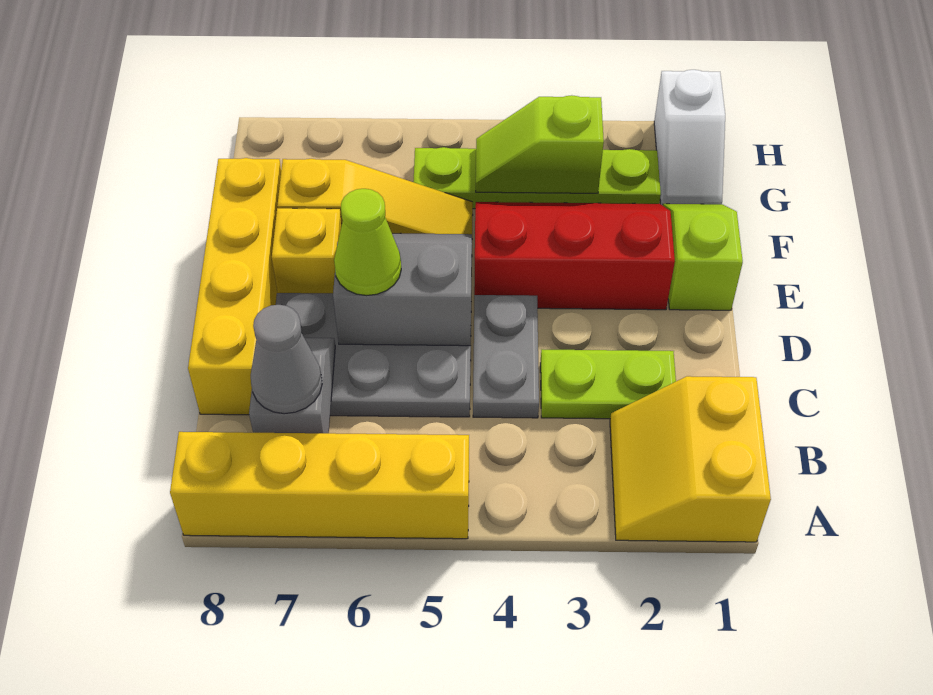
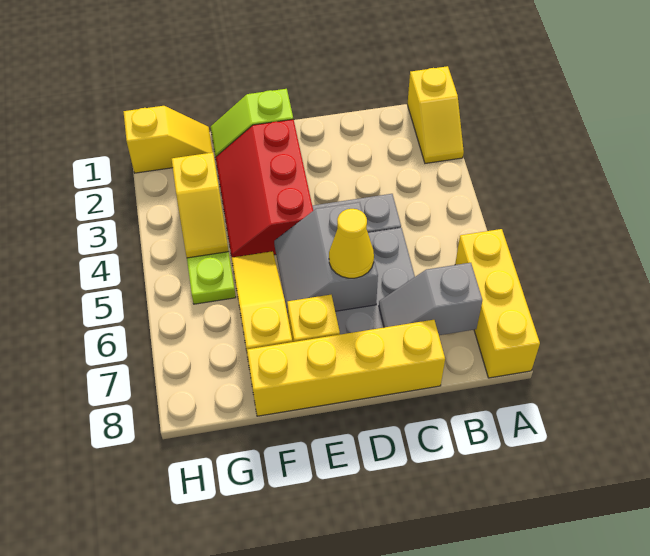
yellow 2x2 slope [610,376,771,542] -> yellow 1x2 slope [407,66,464,163]
yellow 1x4 brick [170,432,469,539] -> yellow 1x3 brick [455,229,540,378]
grey 1x1 cone [251,305,322,414] -> none
lime 1x2 plate [540,349,676,419] -> none
lime 1x1 cone [334,189,401,295] -> yellow 1x1 cone [329,209,374,278]
white 1x2 slope [654,70,725,205] -> yellow 1x2 slope [123,106,213,173]
lime 1x2 slope [476,95,604,193] -> yellow 1x2 slope [172,153,229,258]

